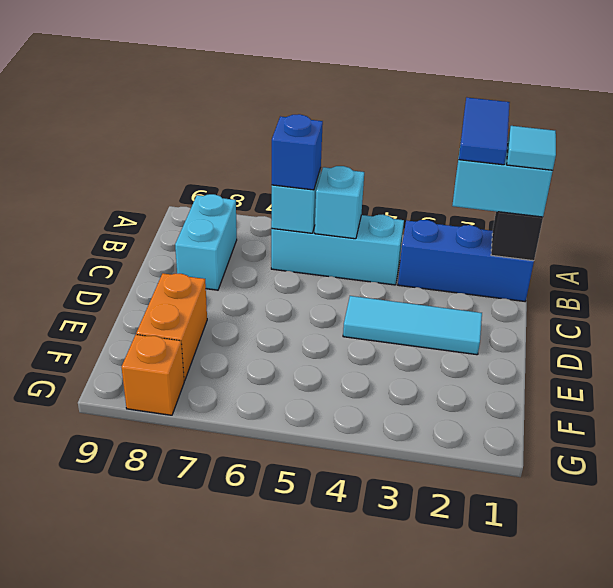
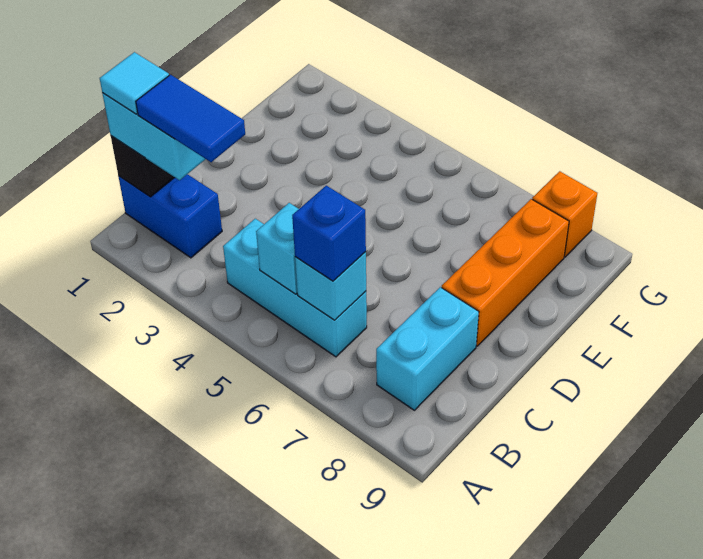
blue 1x2 tile [459,98,510,165] -> blue 1x2 tile turned to [136,75,245,162]
blue 1x3 brick [398,220,534,301] -> blue 1x2 brick [118,174,222,258]
cyan 1x3 tile [343,296,482,355] -> none
orange 1x2 brick [136,273,207,381] -> orange 1x3 brick [442,199,569,346]

